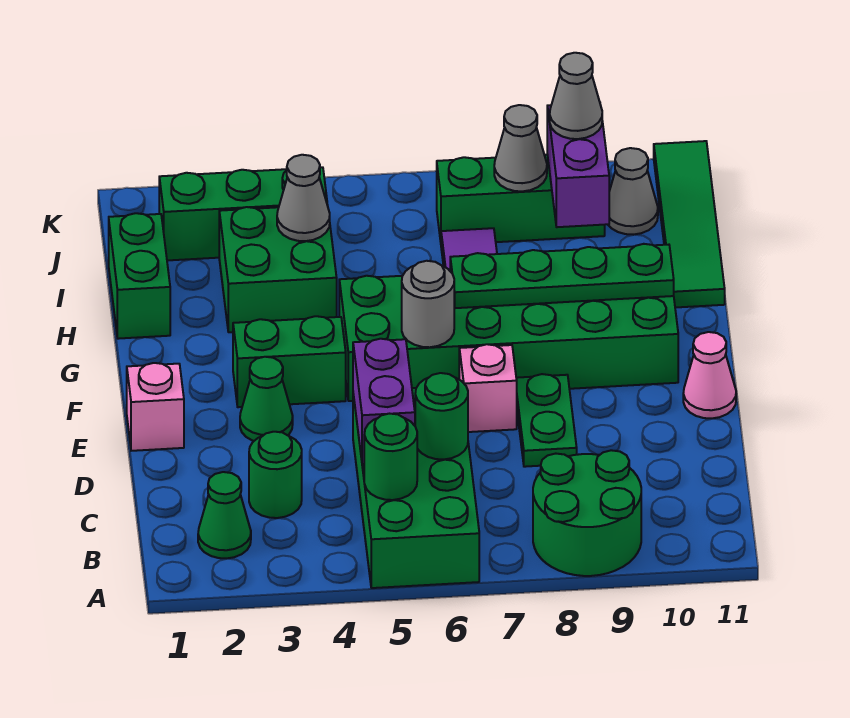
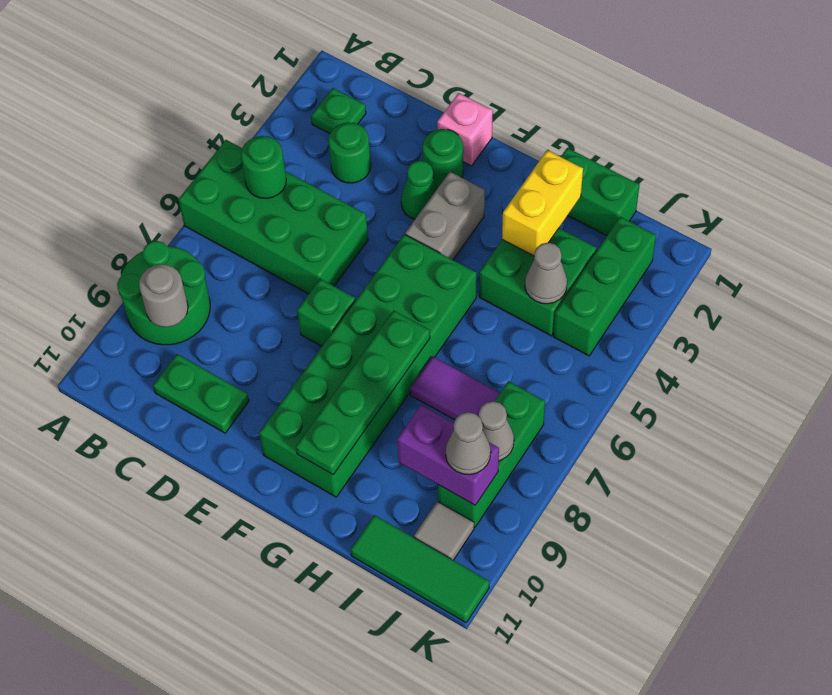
green 1x1 cone [198,472,251,558] -> green 1x1 plate [311,88,366,134]
purple 1x2 brick [353,339,415,464] -> none
green 1x1 round brick [415,373,468,459] -> green 1x1 round brick moved to [423,129,463,188]
green 1x2 plate [516,374,577,467] -> green 1x2 plate moved to [153,354,249,433]
pink 1x1 brick [459,344,517,432] -> green 1x1 brick [297,279,355,346]
pink 1x1 cone [683,332,736,418] -> none
green 1x2 brick [233,316,346,407] -> grey 1x2 brick [405,172,485,260]
grey 1x1 round brick [402,261,454,347] -> grey 1x1 round brick moved to [139,264,188,327]
none -> yellow 1x2 brick [502,150,583,256]
green 1x4 tile [654,141,725,308] -> green 1x3 tile [351,515,489,623]
grey 1x1 cone [608,148,658,235] -> grey 1x1 tile [414,501,474,560]

